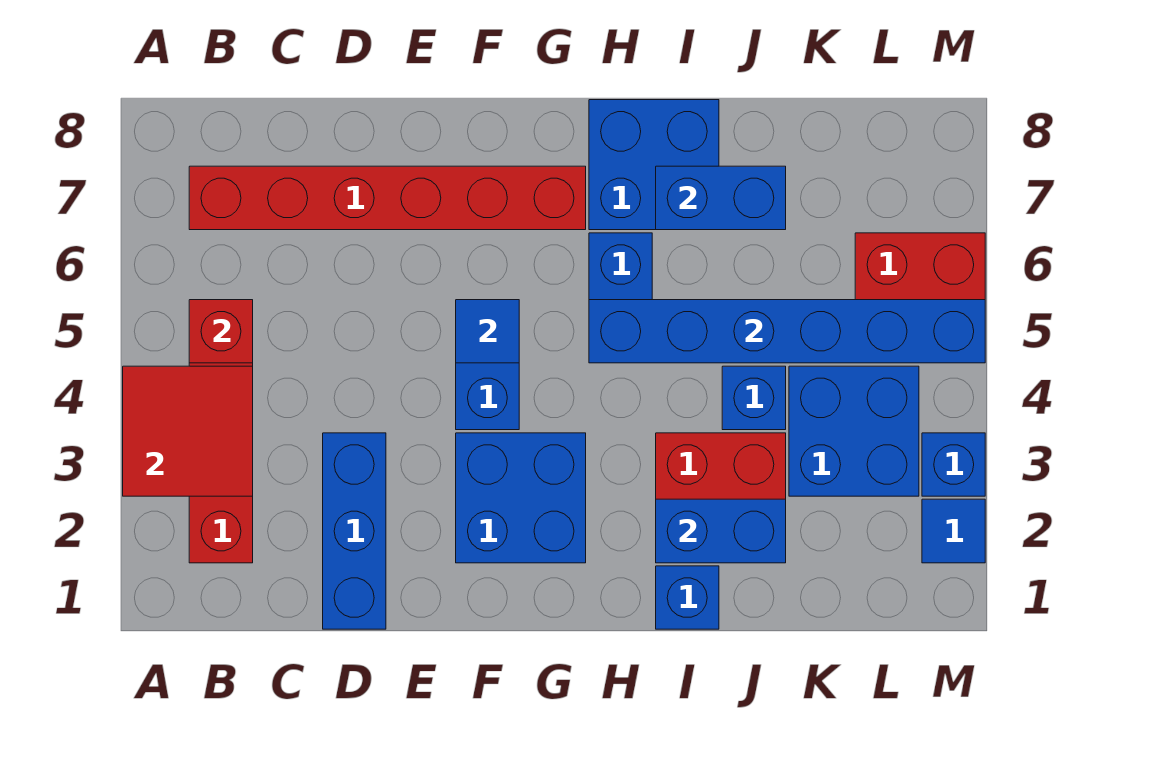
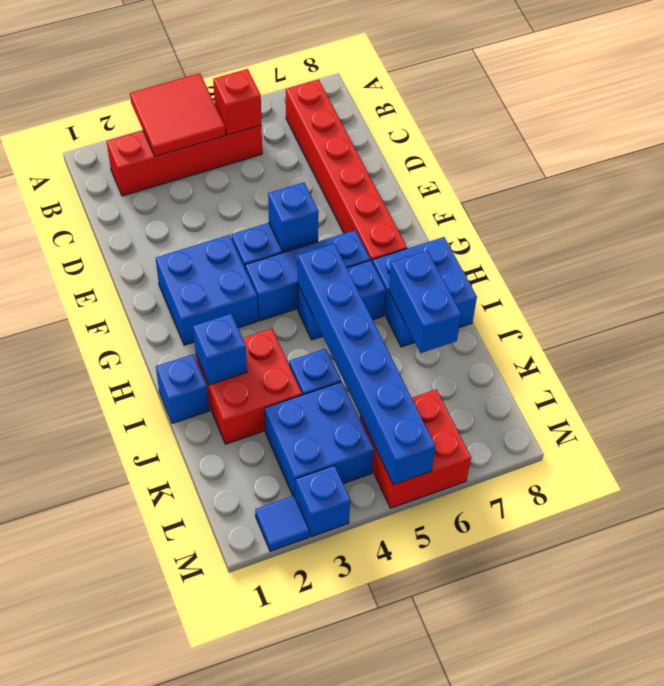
blue 1x3 brick [323,433,386,629] -> blue 1x3 brick moved to [245,230,370,321]
blue 1x1 tile [456,300,519,363] -> blue 1x1 brick [268,182,319,251]
blue 1x2 brick [656,499,786,563] -> blue 1x1 brick [193,314,247,385]

